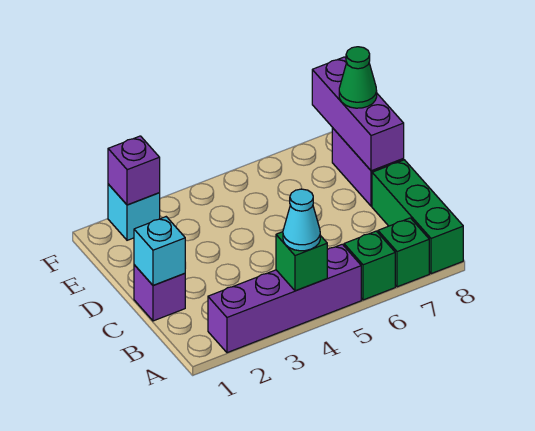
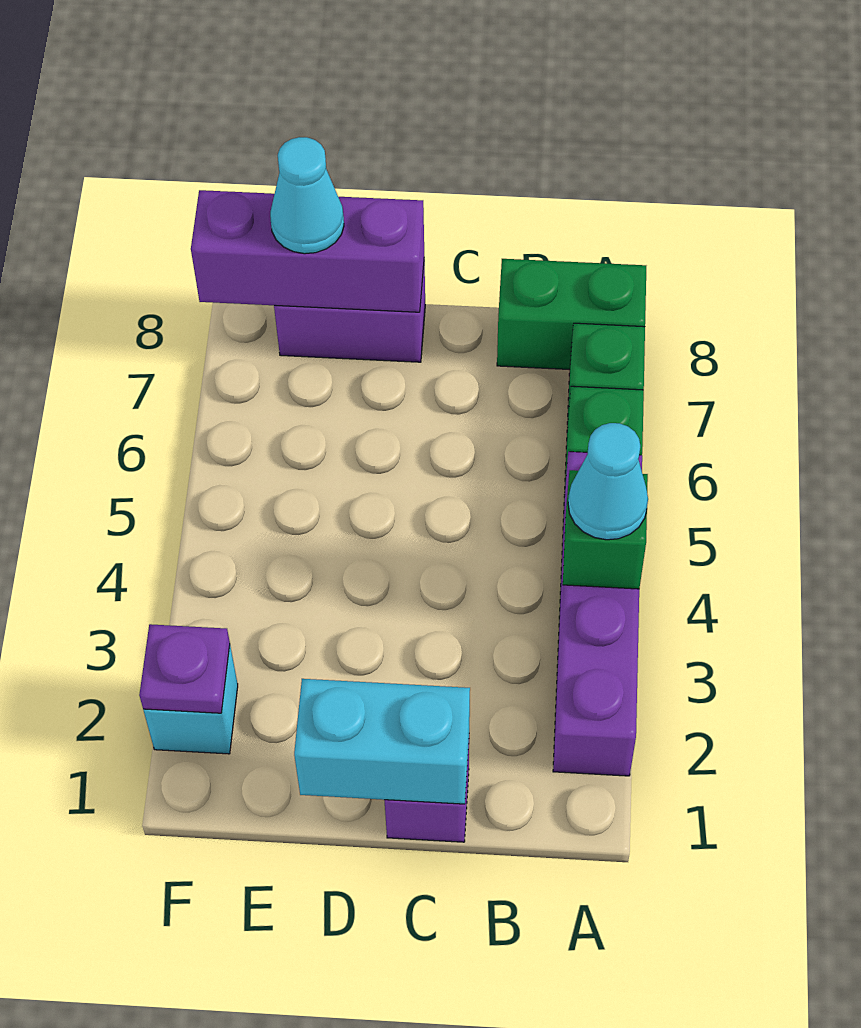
green 1x3 brick [372,160,463,274] -> green 1x2 brick [497,259,646,370]
cyan 1x1 brick [134,217,185,285] -> cyan 1x2 brick [294,679,470,804]
green 1x1 cone [339,47,377,108] -> cyan 1x1 cone [270,137,344,254]
purple 1x1 brick [108,136,160,205] -> purple 1x1 plate [139,624,230,713]

